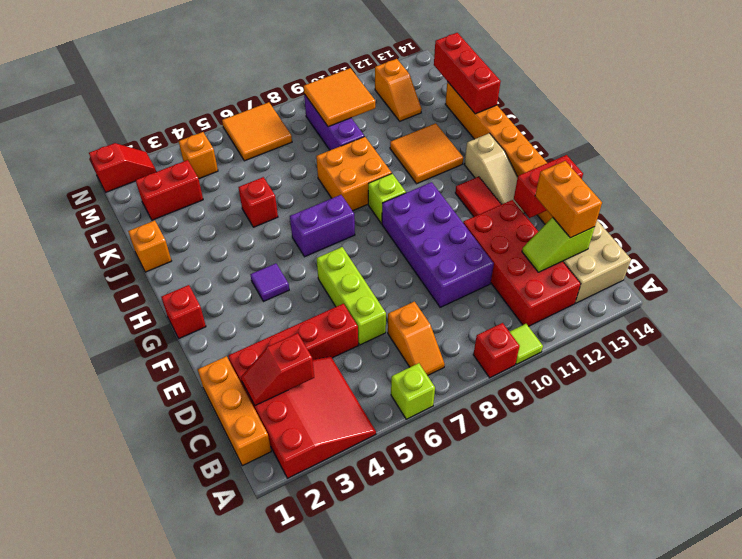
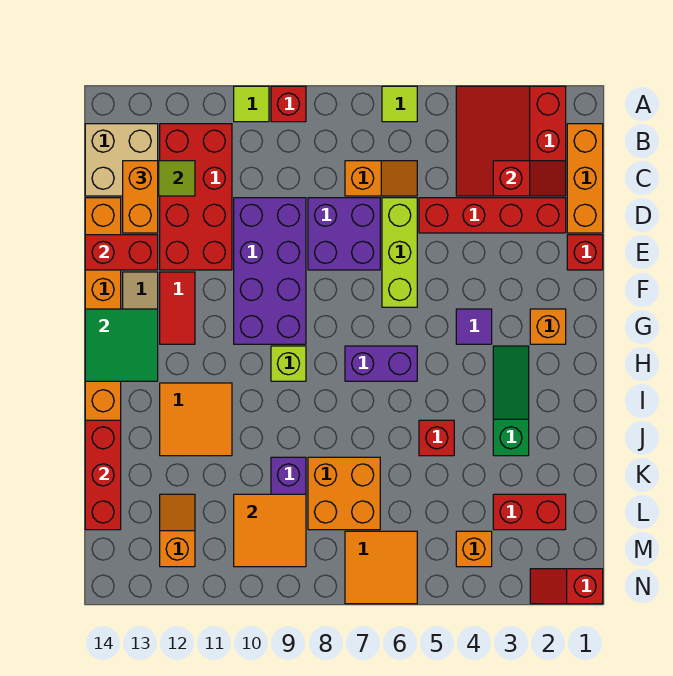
lime 1x1 brick [391,363,435,419] -> lime 1x1 tile [382,86,417,122]
orange 1x2 slope [388,302,445,376] -> orange 1x2 slope turned to [345,161,417,196]
none -> purple 2x2 brick [308,198,380,270]
red 1x1 brick [161,285,206,338] -> red 1x1 brick moved to [567,235,603,270]
none -> green 2x2 tile [85,309,158,381]
none -> green 1x3 slope [493,346,529,456]
orange 2x2 brick [316,137,392,211] -> orange 2x2 brick moved to [308,457,380,530]
orange 1x1 brick [128,220,171,272] -> orange 1x1 brick moved to [530,309,566,344]

